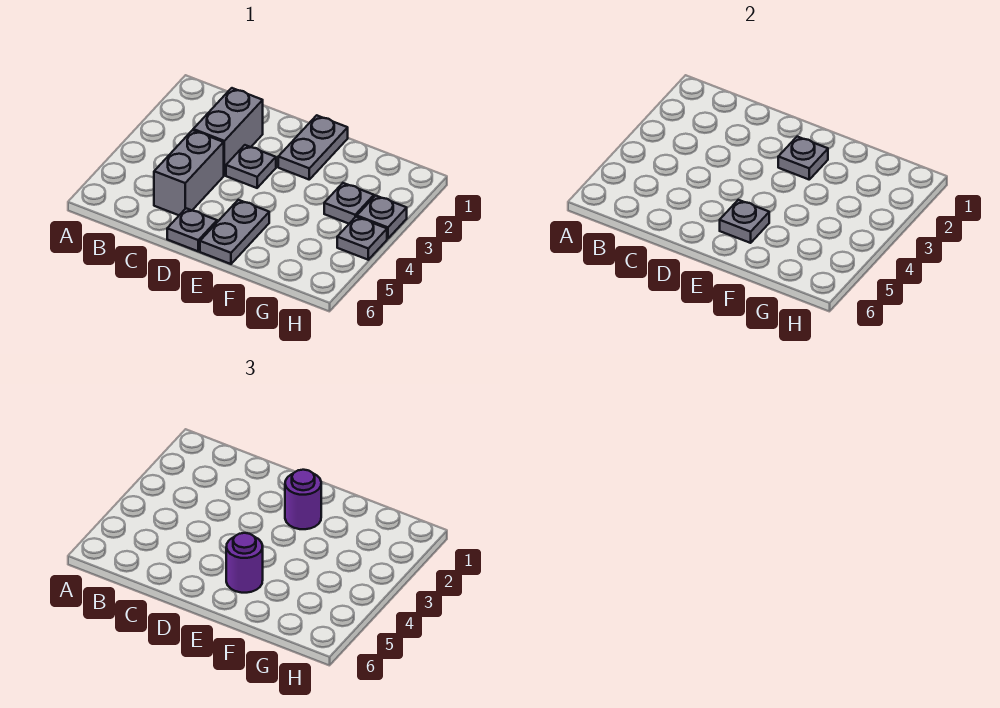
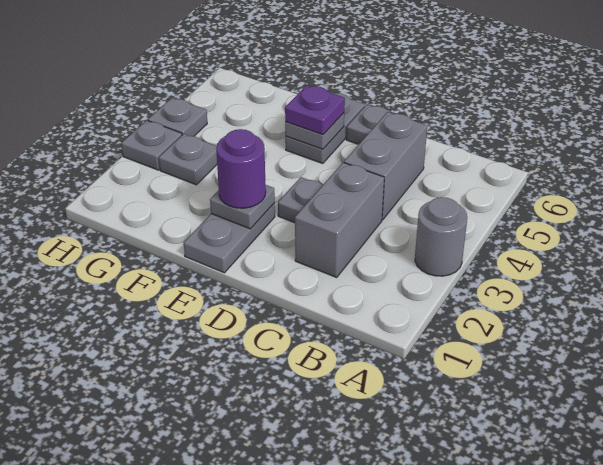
none -> grey 1x1 round brick [415,197,467,276]
purple 1x1 round brick [226,533,263,593] -> purple 1x1 plate [285,85,345,134]

